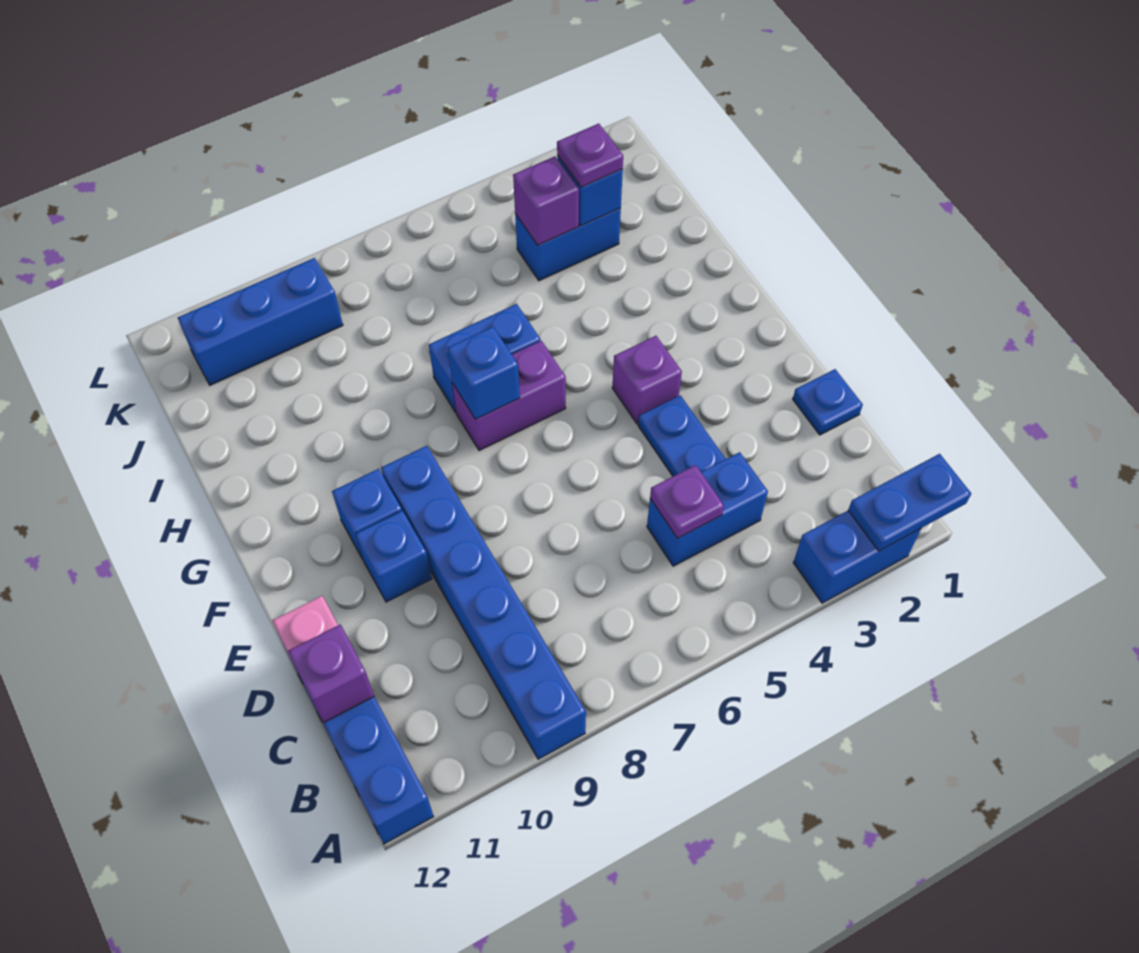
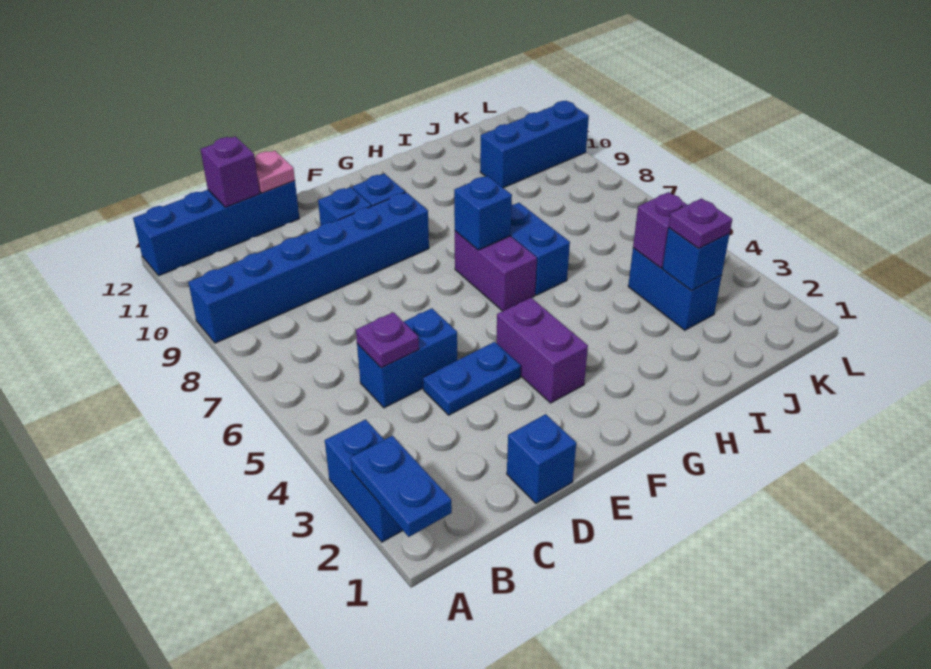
blue 1x2 brick [647,452,768,566] -> blue 1x2 brick turned to [357,308,457,408]
blue 1x1 plate [793,369,863,435] -> blue 1x1 brick [507,414,576,503]
purple 1x1 brick [612,336,682,424] -> purple 1x2 brick [496,298,588,403]
blue 1x3 brick [178,258,343,385] -> blue 1x3 brick turned to [480,101,589,188]

